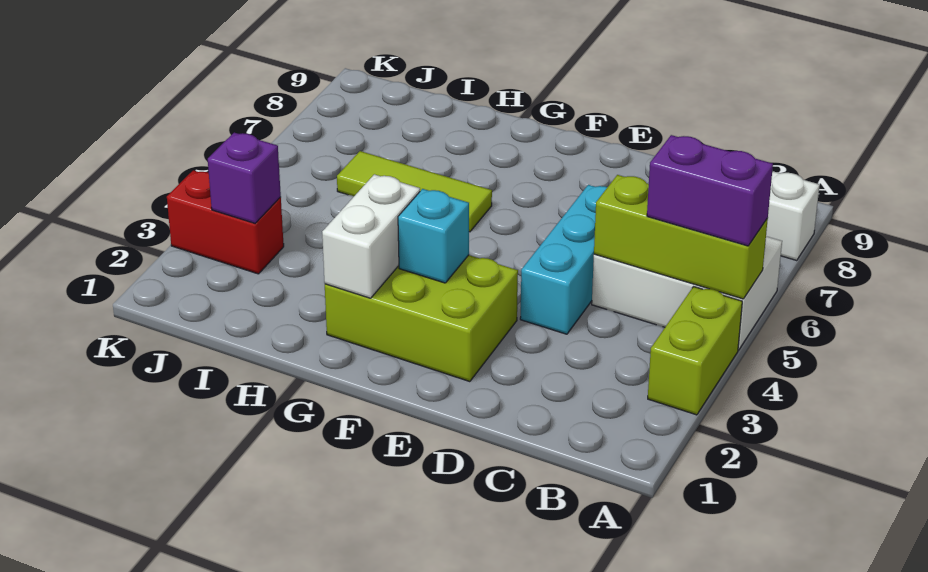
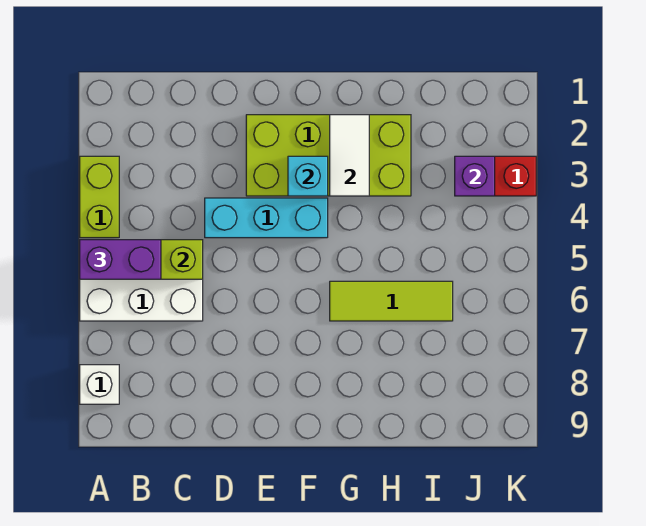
cyan 1x3 brick [520,185,607,334] -> cyan 1x3 brick turned to [205,198,328,238]
lime 2x3 brick [325,255,518,382] -> lime 2x4 brick [246,115,411,196]
white 1x2 brick [322,174,420,298] -> white 1x2 tile [330,115,369,196]

